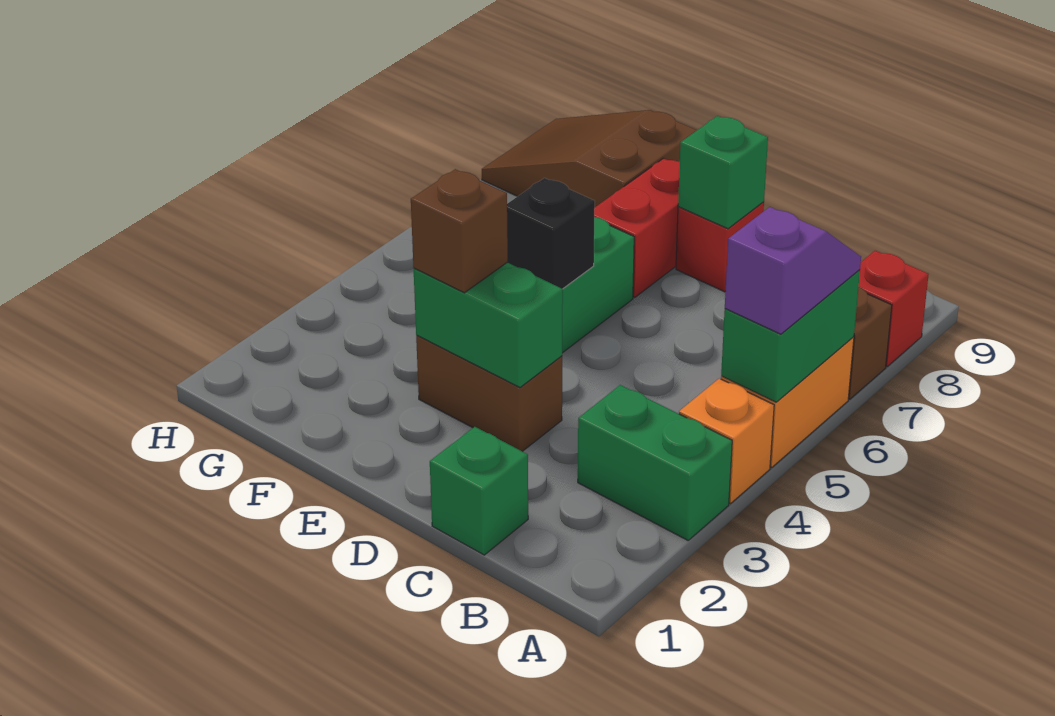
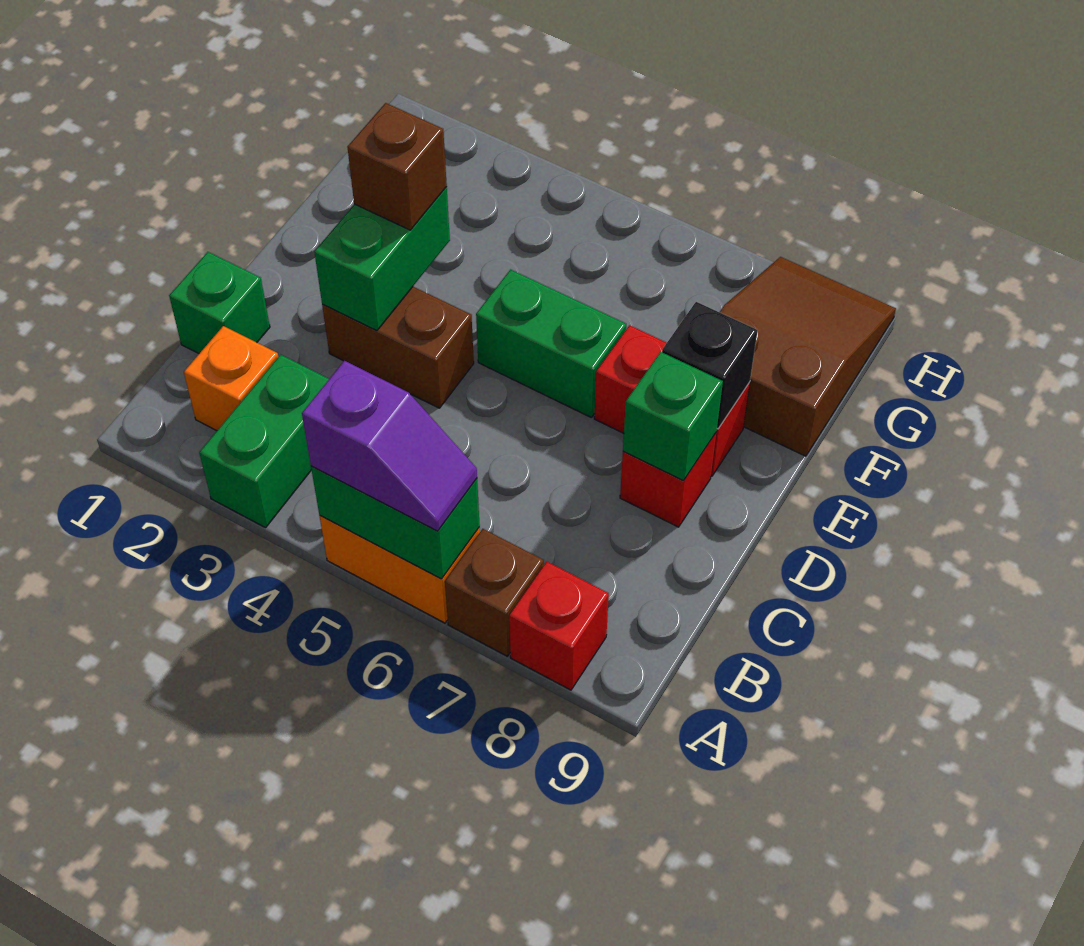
orange 1x1 brick [679,378,774,503] -> orange 1x1 brick moved to [184,326,278,431]
brown 1x2 brick [416,336,562,451] -> brown 1x2 brick turned to [322,287,474,408]
black 1x1 brick [507,178,595,289] -> black 1x1 brick moved to [662,302,757,429]

